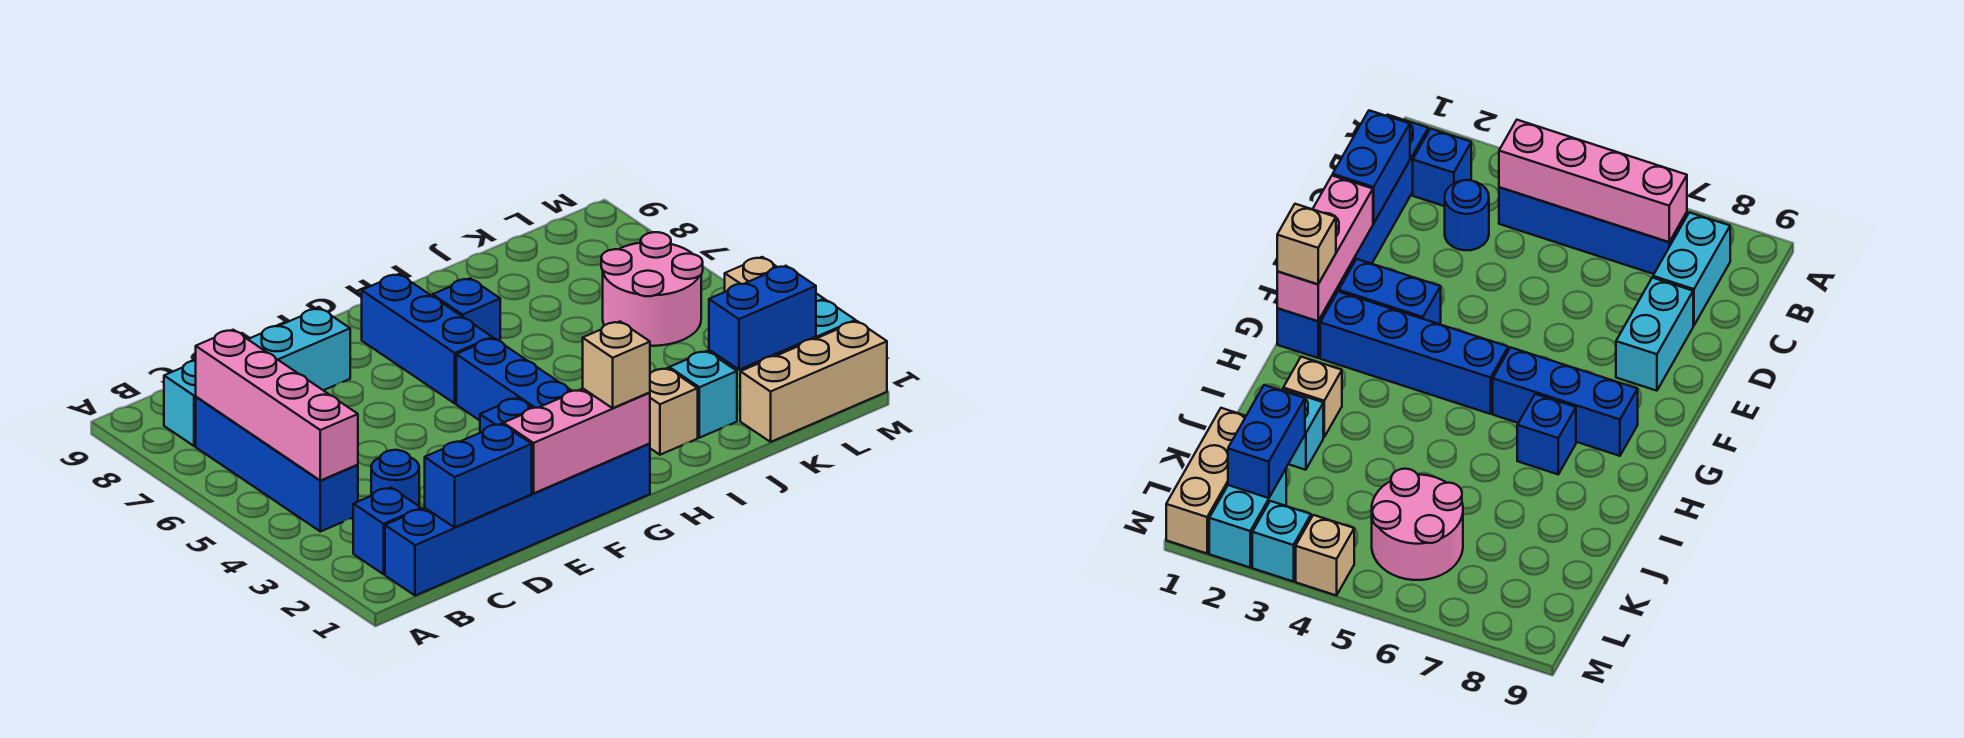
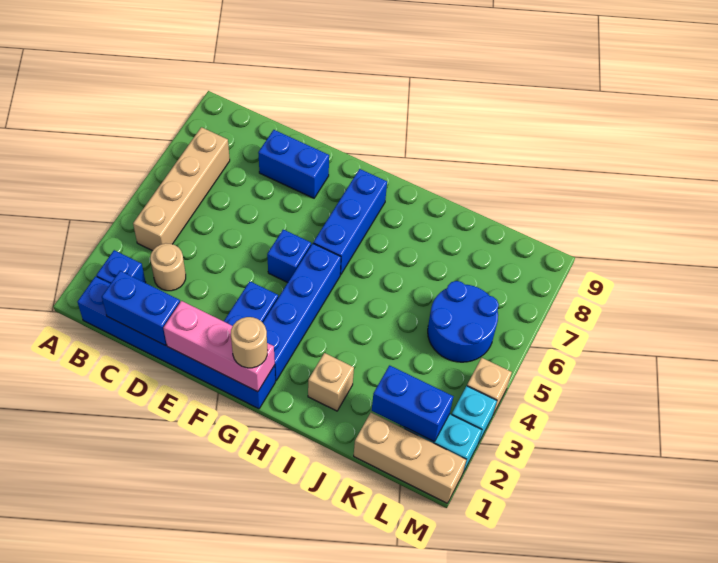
blue 1x4 brick [196,397,358,532] -> tan 1x4 brick [133,127,230,251]
pink 1x4 brick [196,330,358,481] -> none
cyan 1x2 brick [164,360,196,446] -> none
blue 1x1 round brick [371,450,419,506] -> tan 1x1 round brick [150,243,186,291]
cyan 1x2 brick [248,308,350,390] -> blue 1x2 brick [258,130,329,198]
tan 1x1 brick [583,322,650,408] -> tan 1x1 round brick [231,317,267,368]
blue 1x1 brick [433,278,500,341] -> blue 1x1 brick moved to [267,229,311,282]
cyan 1x1 brick [669,351,737,438] -> none
pink 2x2 round brick [601,232,703,346] -> blue 2x2 round brick [428,281,499,362]

